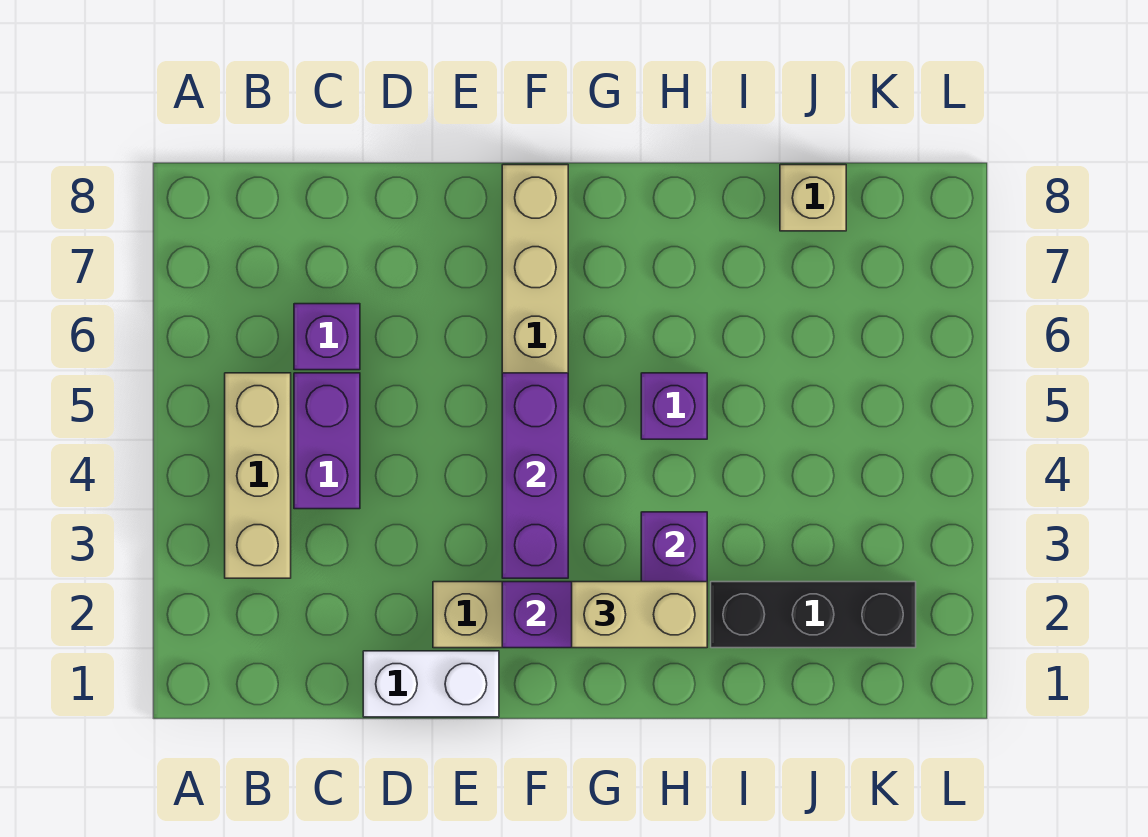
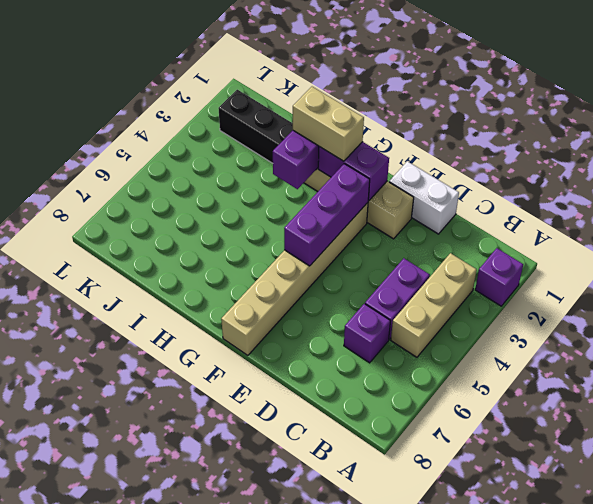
purple 1x1 brick [641,373,707,439] -> purple 1x1 brick moved to [475,248,523,306]
tan 1x1 brick [780,165,846,231] -> none

